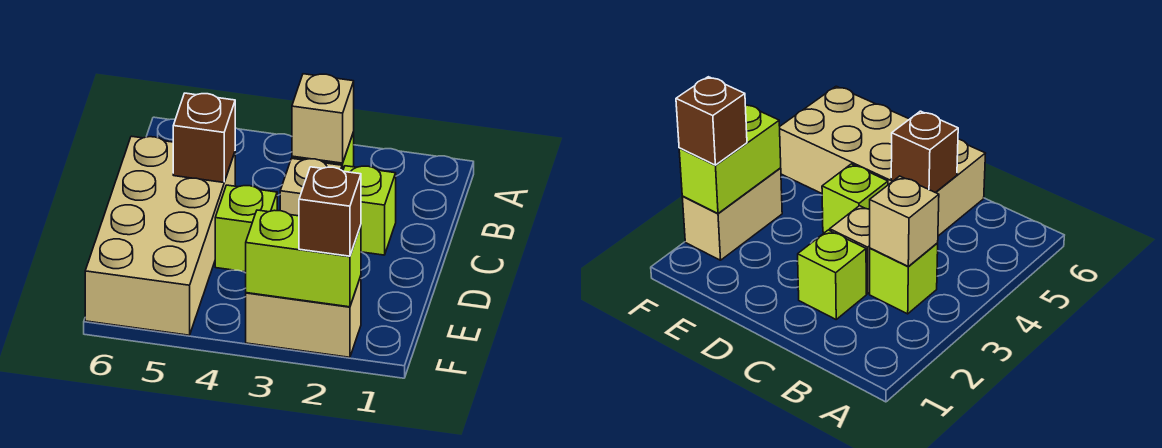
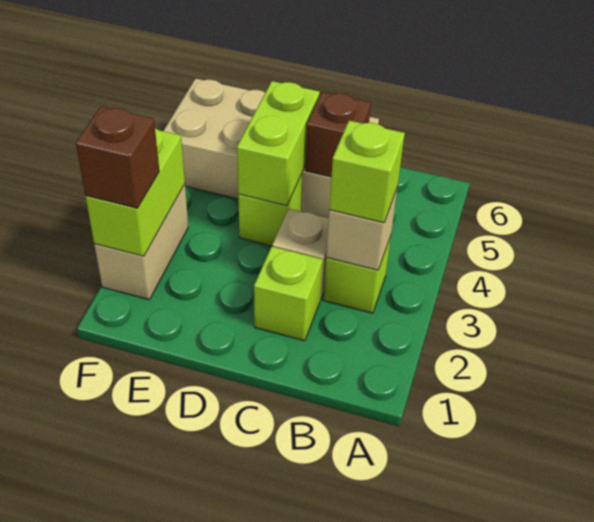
none -> lime 1x1 brick [329,120,405,223]
none -> lime 1x2 brick [237,81,320,206]

